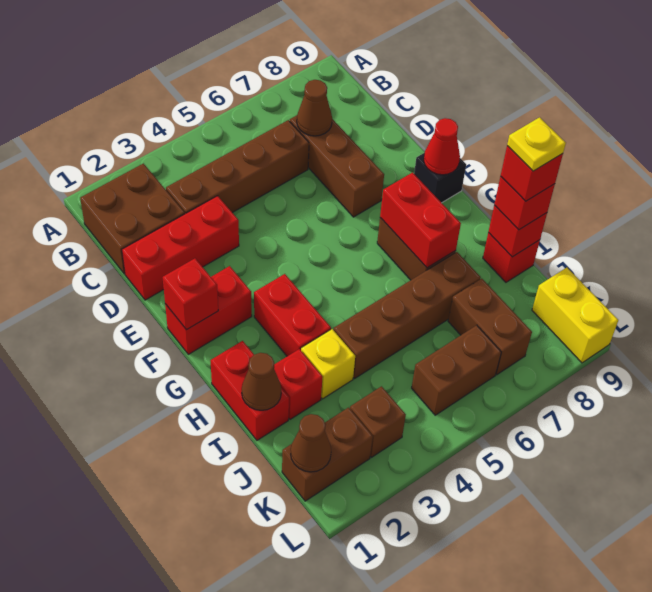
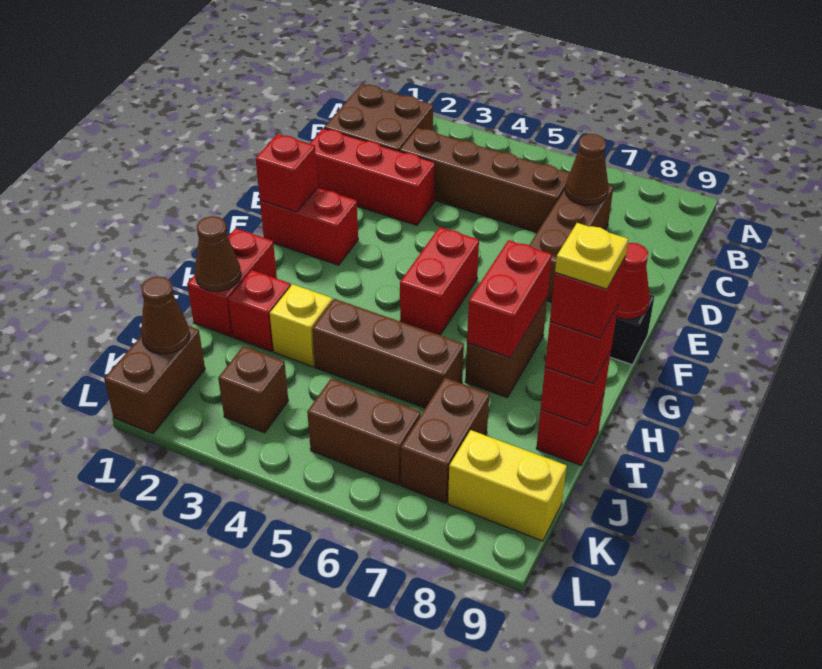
red 1x2 brick [254,274,331,356] -> red 1x2 brick moved to [400,227,479,335]
brown 1x4 brick [334,252,481,378] -> brown 1x3 brick [312,299,464,408]
brown 1x2 brick [282,408,373,501] -> brown 1x2 brick turned to [104,326,205,433]
yellow 1x2 brick [532,268,618,363] -> yellow 1x2 brick turned to [448,430,567,541]

